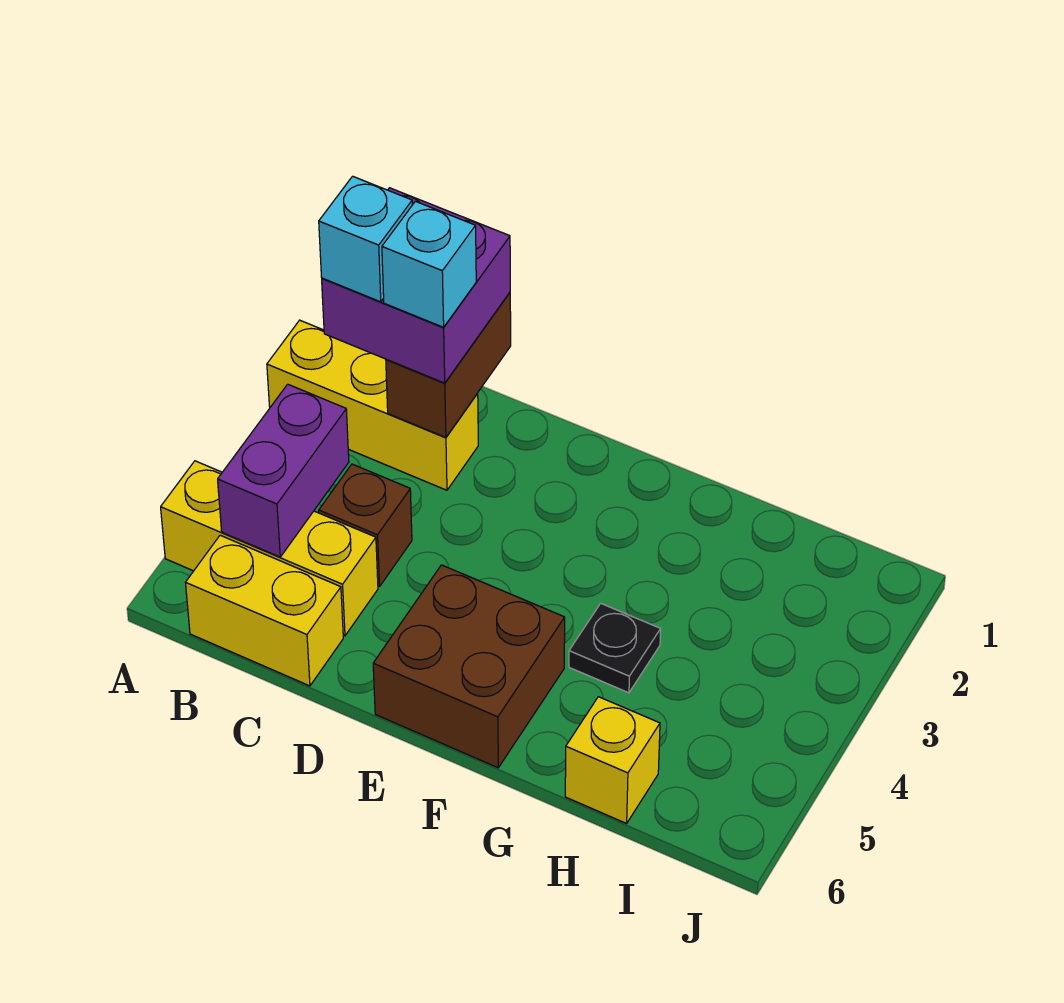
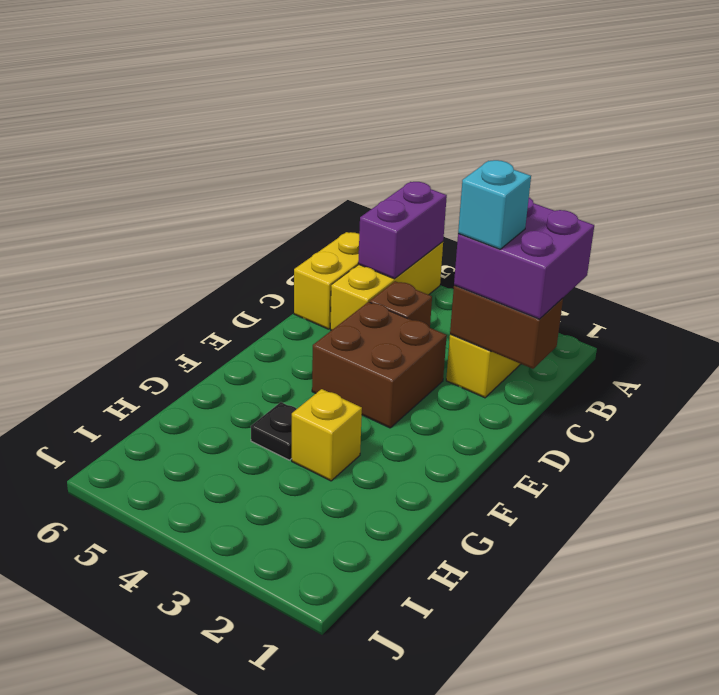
cyan 1x1 brick [319,176,412,302] -> none
purple 1x2 brick [218,384,349,557] -> purple 1x2 brick turned to [358,182,447,279]
brown 2x2 brick [373,565,565,768] -> brown 2x2 brick moved to [312,302,447,428]
yellow 1x1 brick [565,697,660,823] -> yellow 1x1 brick moved to [292,389,362,481]

